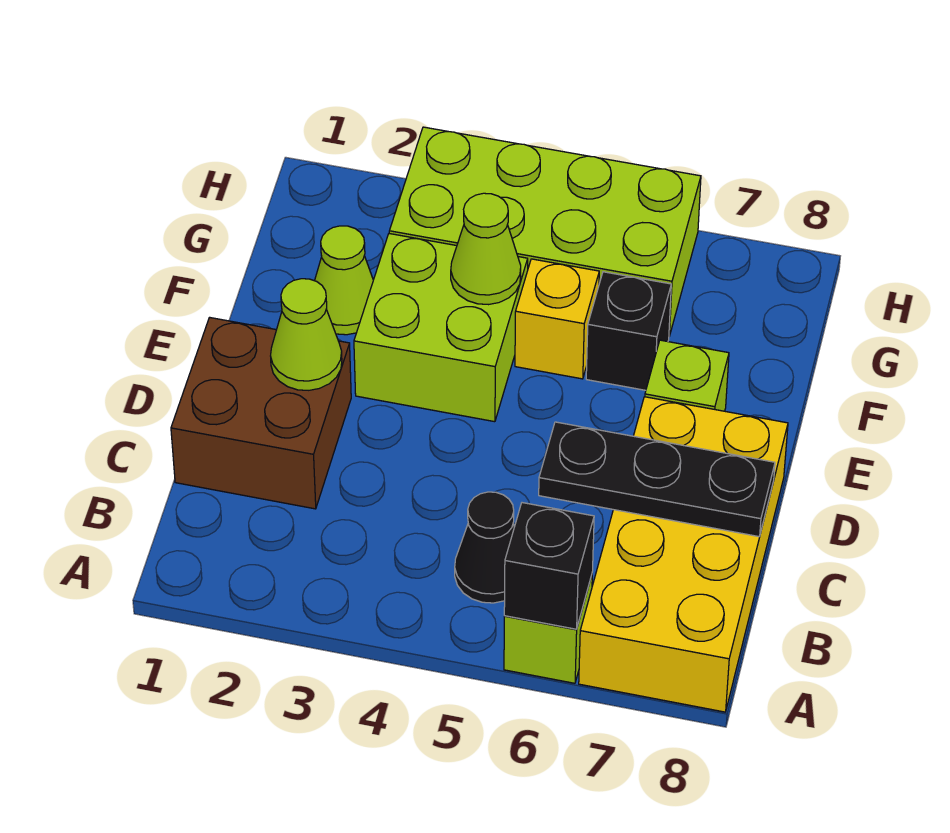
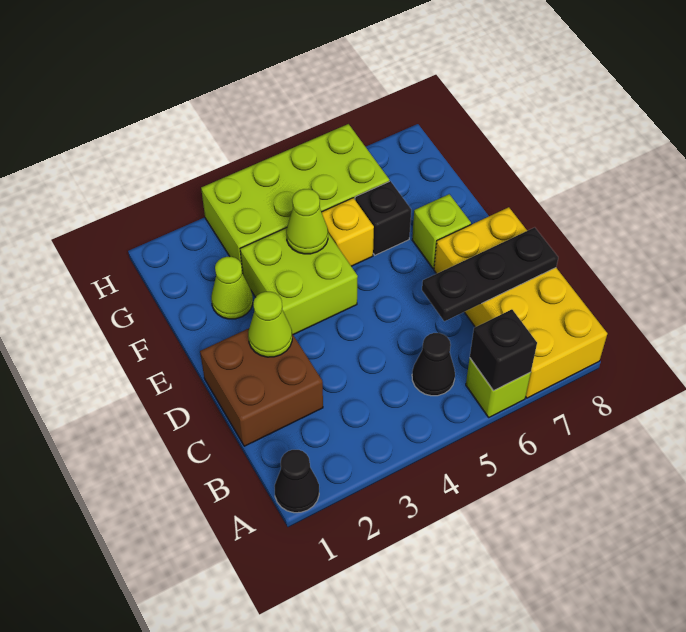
none -> black 1x1 cone [274,450,319,513]

